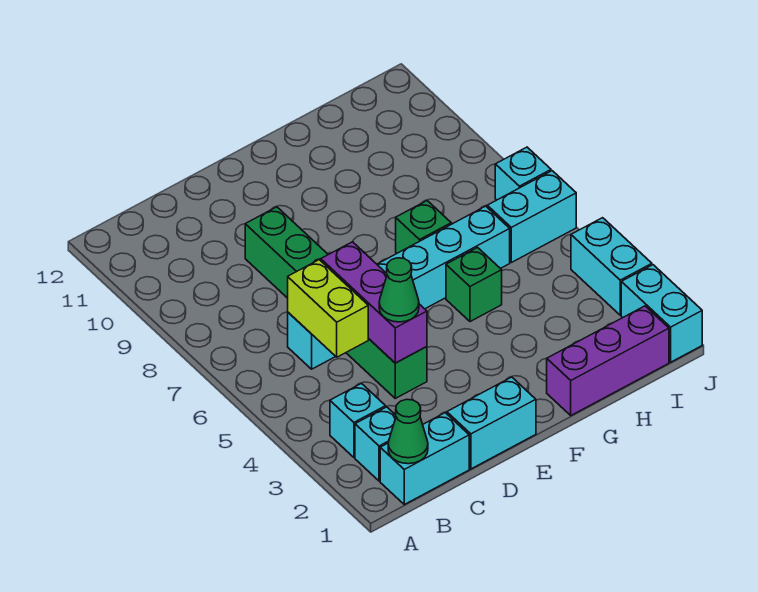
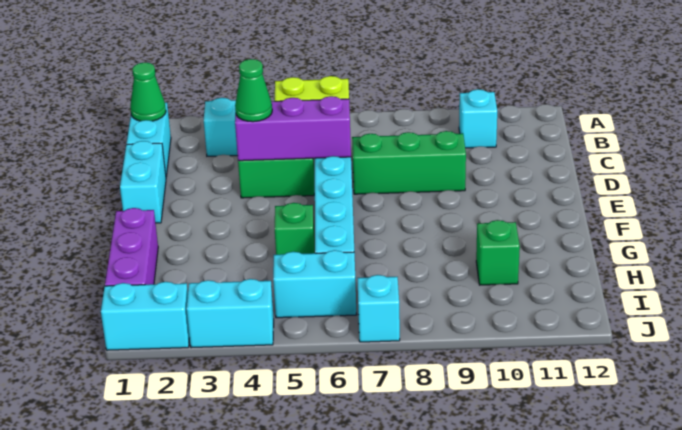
cyan 1x1 brick [355,407,396,481] -> cyan 1x1 brick moved to [459,89,497,148]
green 1x1 brick [396,201,451,253] -> green 1x1 brick moved to [476,220,520,285]
cyan 1x2 brick [487,171,576,262] -> cyan 1x2 brick turned to [273,250,356,318]

